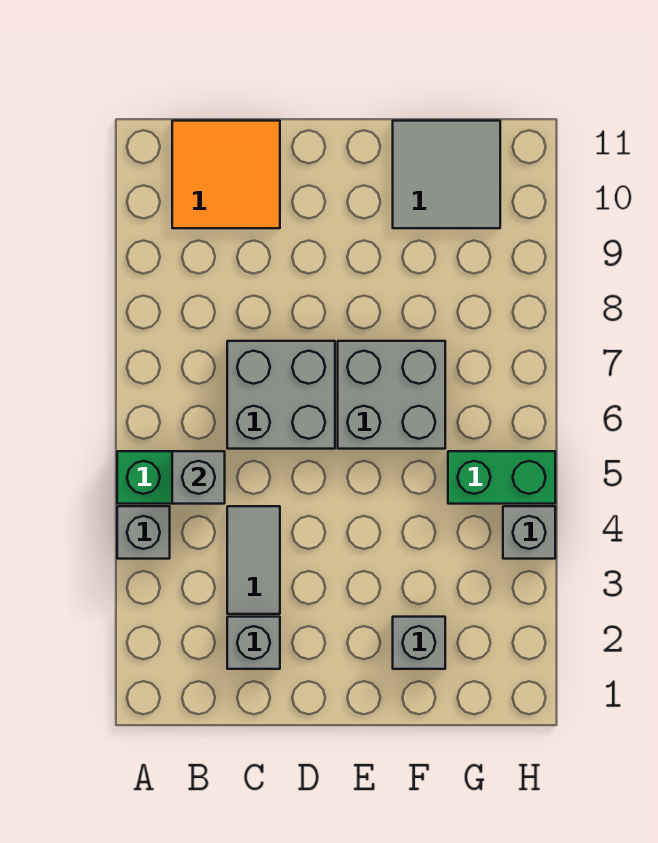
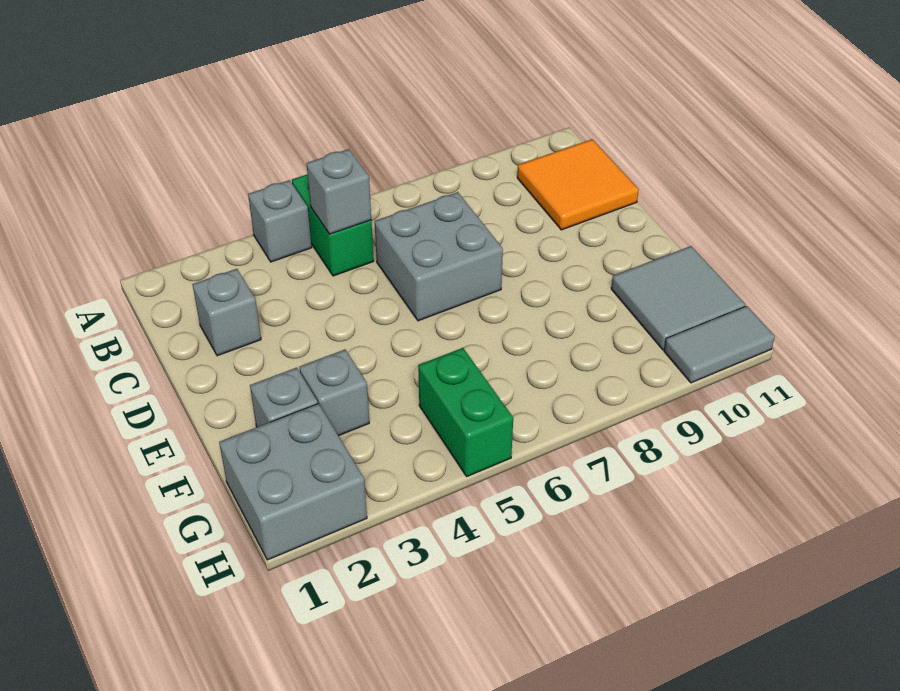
grey 1x2 tile [227,506,280,614] -> grey 1x2 tile moved to [664,306,775,383]
grey 2x2 brick [338,341,445,449] -> grey 2x2 brick moved to [219,404,367,560]
grey 1x1 brick [503,506,555,559] -> grey 1x1 brick moved to [299,350,369,436]

